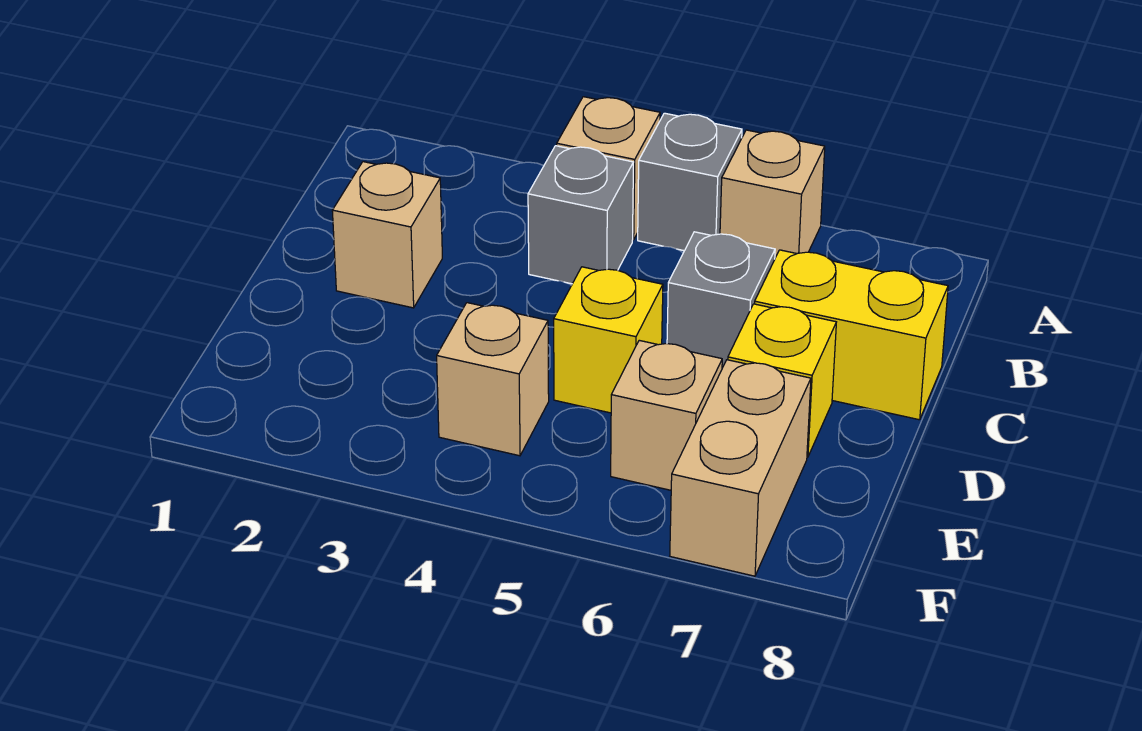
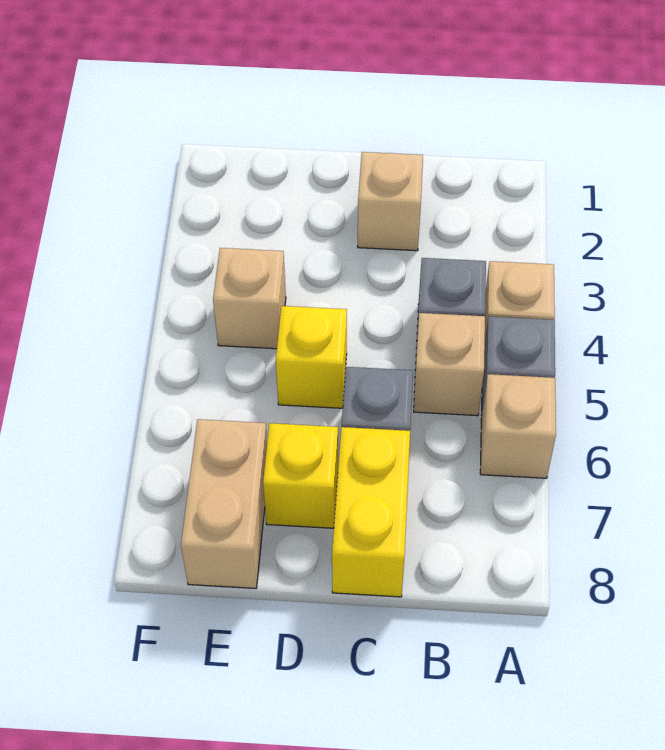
tan 1x1 brick [611,340,722,490] -> tan 1x1 brick moved to [414,313,485,416]
tan 1x2 brick [670,360,811,576] -> tan 1x2 brick turned to [181,419,267,588]

